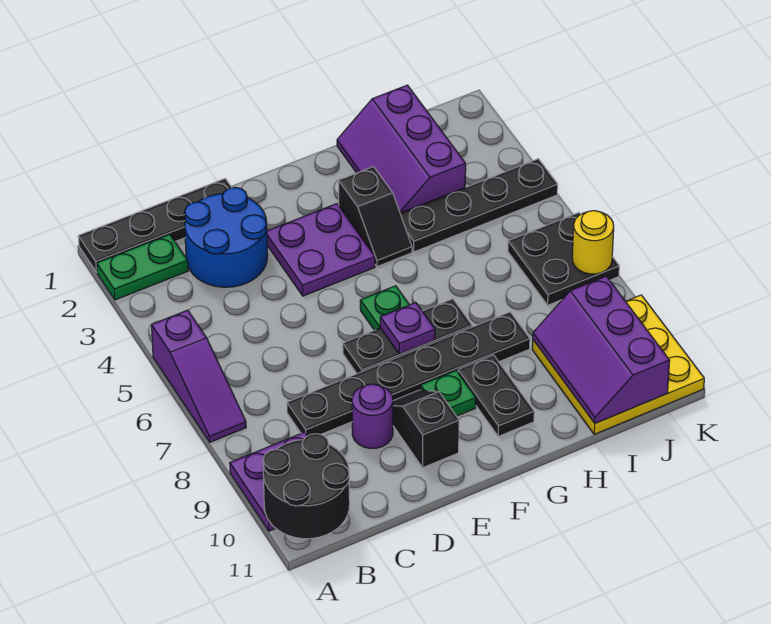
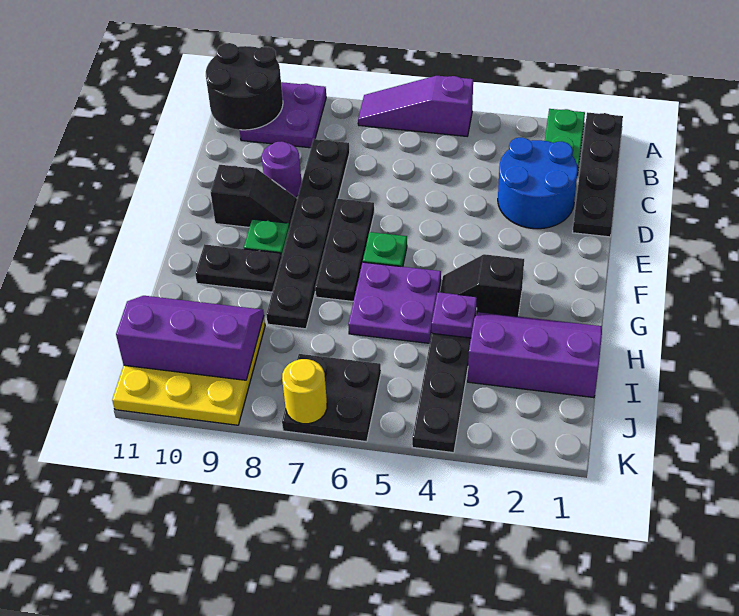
purple 2x2 plate [267,204,375,296] -> purple 2x2 plate moved to [348,262,441,343]
purple 1x1 plate [380,302,435,354] -> purple 1x1 plate moved to [432,292,477,338]

